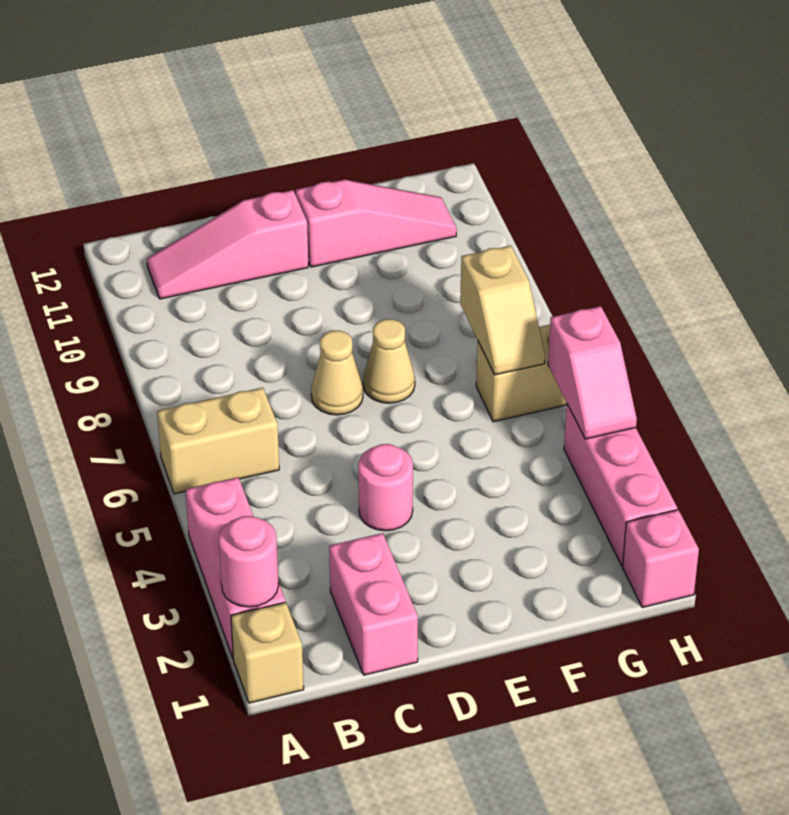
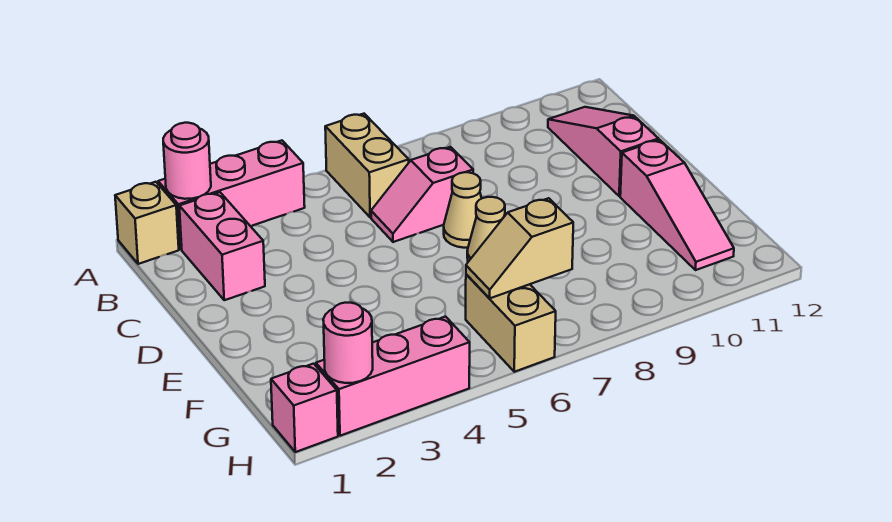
pink 1x2 brick [329,533,418,675] -> pink 1x2 brick turned to [179,192,265,300]
pink 1x1 round brick [358,444,413,531] -> pink 1x1 round brick moved to [323,303,373,383]
pink 1x2 slope [548,306,637,439] -> pink 1x2 slope moved to [371,147,473,242]

